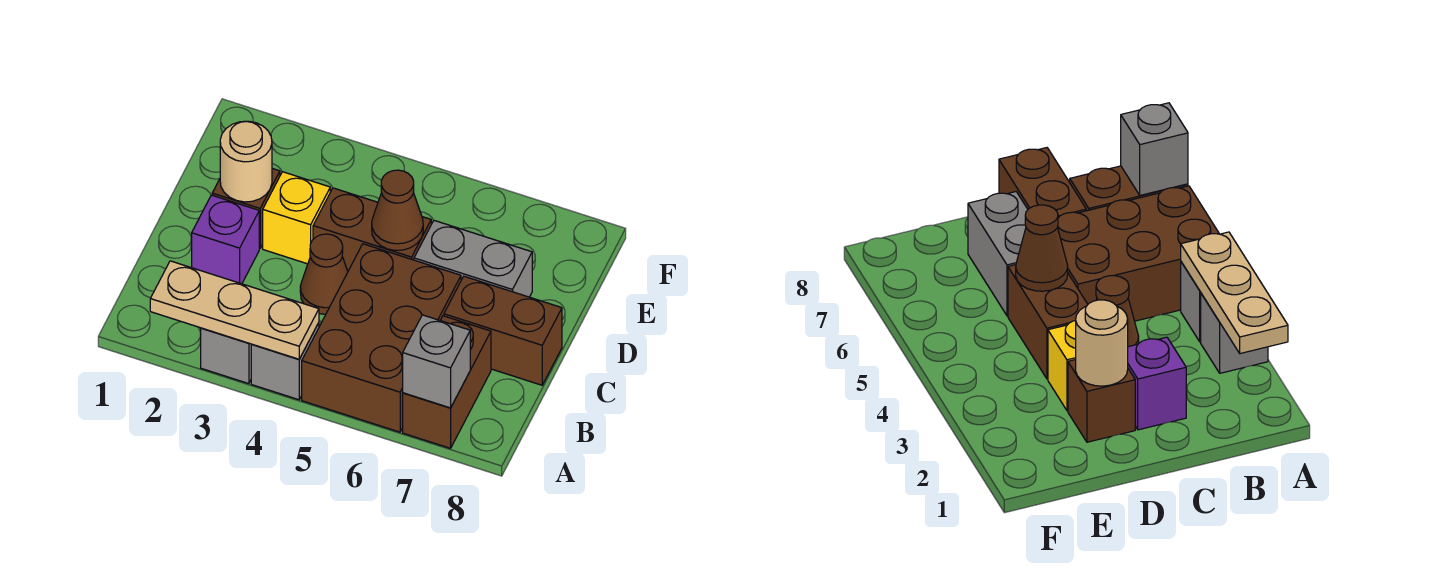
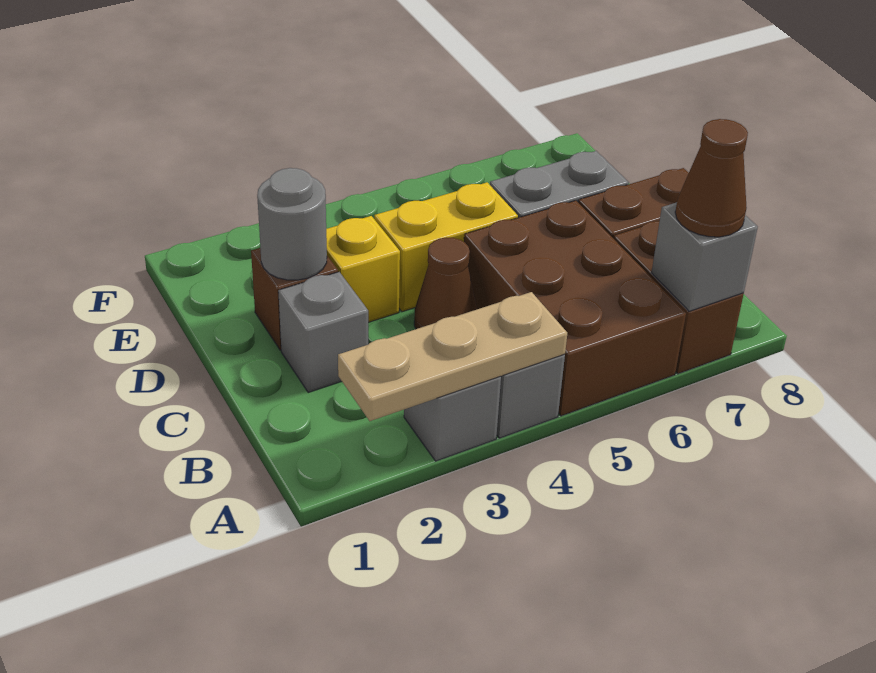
purple 1x1 brick [192,195,259,284] -> grey 1x1 brick [278,272,368,392]
tan 1x1 round brick [220,121,272,202] -> grey 1x1 round brick [257,168,327,280]
brown 1x2 brick [313,188,431,271] -> yellow 1x2 brick [374,182,518,312]
brown 1x1 cone [372,170,423,251] -> brown 1x1 cone moved to [675,119,748,237]

